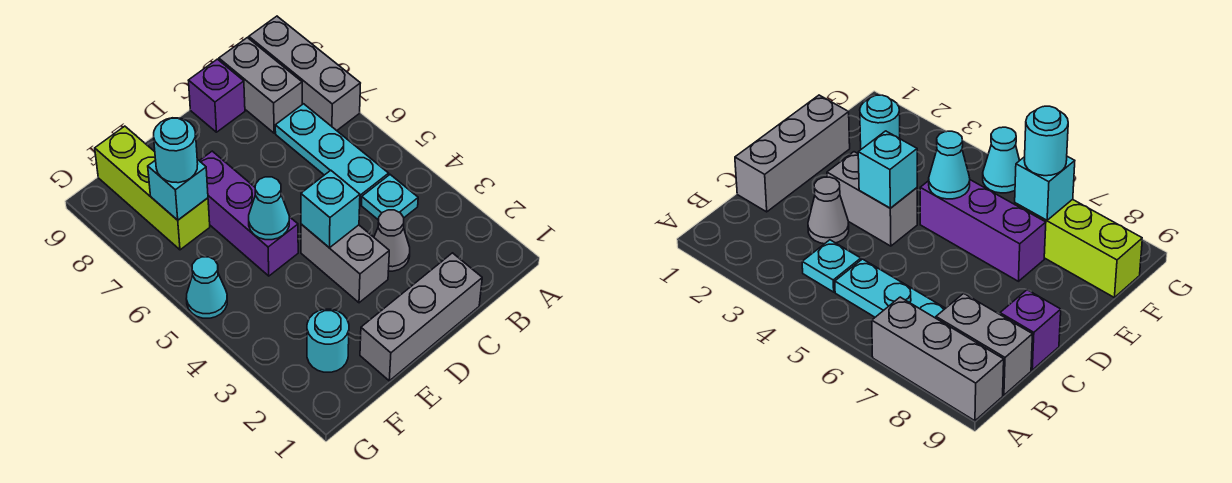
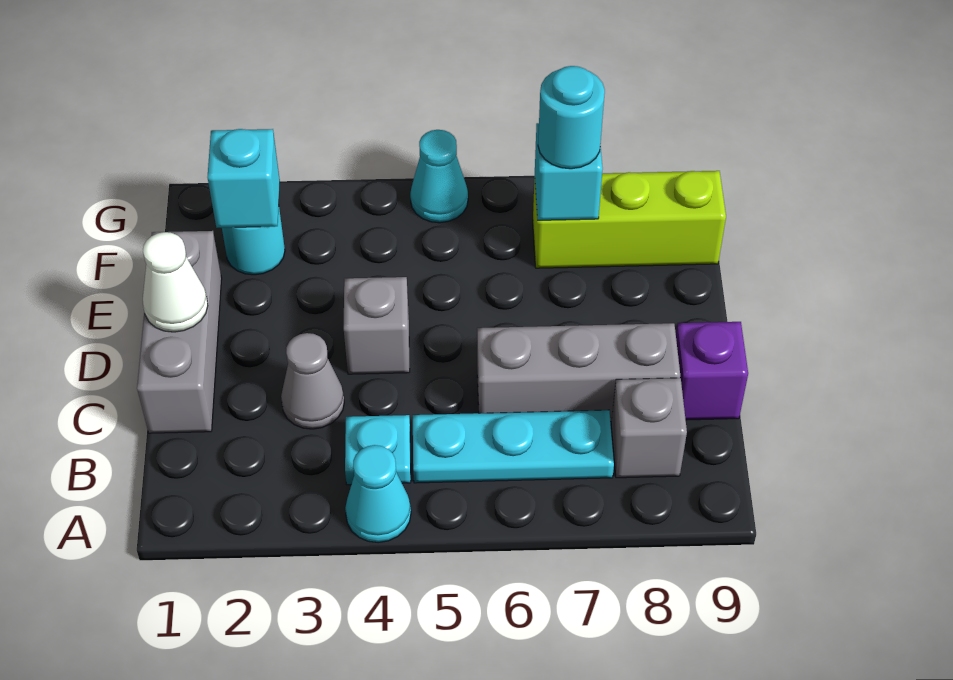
grey 1x3 brick [249,16,360,131] -> grey 1x3 brick moved to [477,323,680,422]
grey 1x2 brick [219,38,302,133] -> grey 1x1 brick [611,378,687,478]
none -> white 1x1 cone [143,232,208,332]
grey 1x2 brick [301,224,389,303] -> grey 1x1 brick [344,277,410,374]
cyan 1x1 brick [301,170,360,248] -> cyan 1x1 brick moved to [208,129,280,228]
purple 1x3 brick [199,151,298,276] -> none
cyan 1x1 cone [249,177,289,240] -> cyan 1x1 cone moved to [345,445,411,543]

